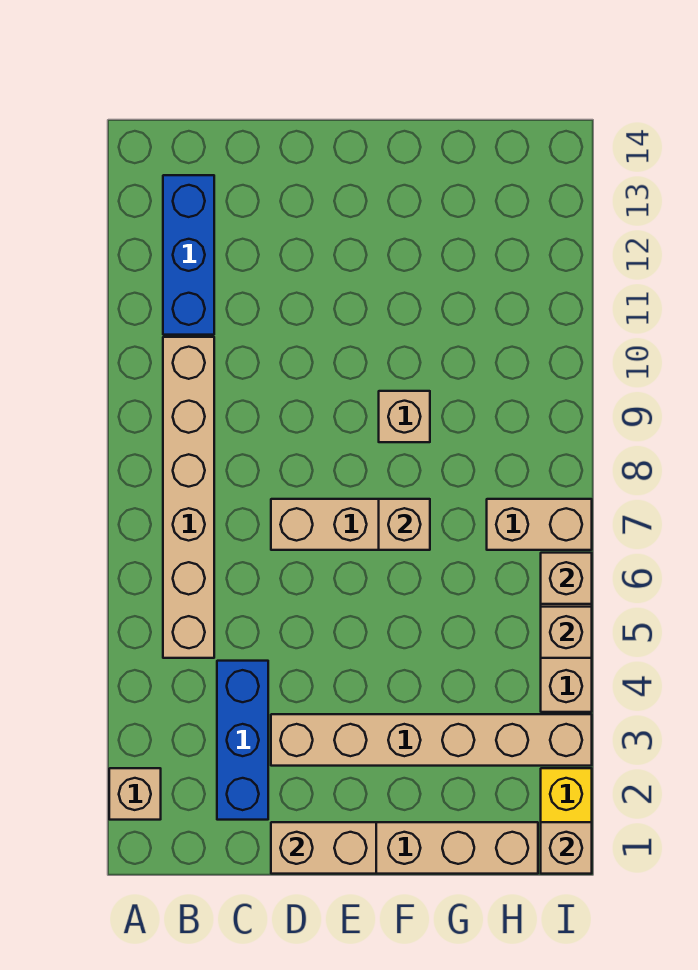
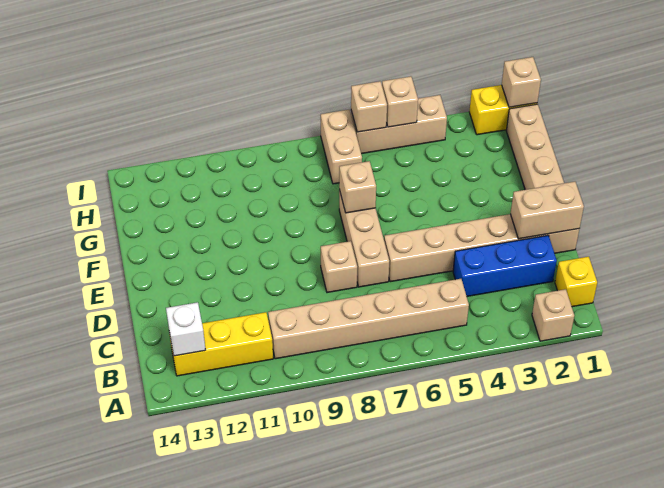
none -> yellow 1x1 brick [555,257,597,307]
blue 1x3 brick [163,175,214,335] -> yellow 1x3 brick [170,312,273,376]
none -> white 1x1 brick [166,302,206,356]
tan 1x2 brick [271,822,376,874] -> tan 1x2 brick turned to [510,182,584,239]
tan 1x6 brick [271,714,592,766] -> tan 1x6 brick turned to [384,214,579,282]
tan 1x1 brick [379,391,430,442] -> tan 1x1 brick moved to [321,241,357,293]

